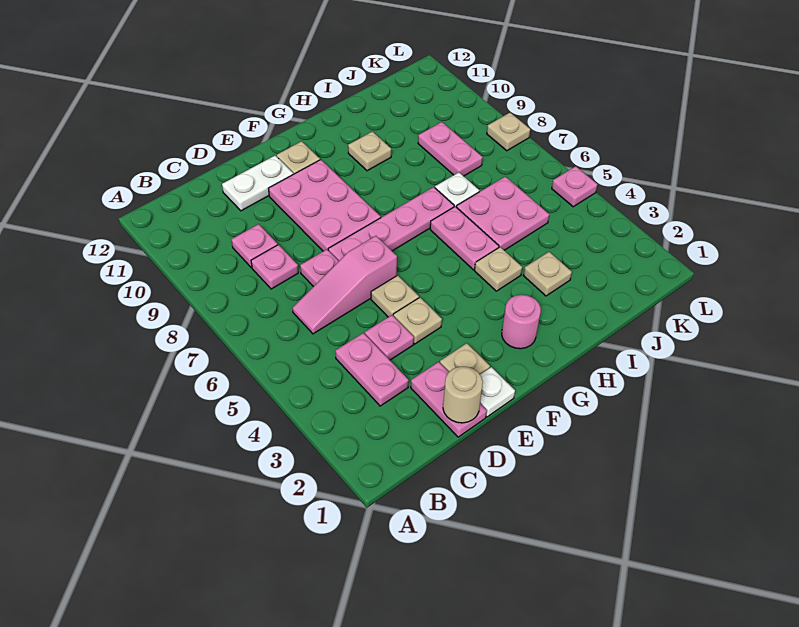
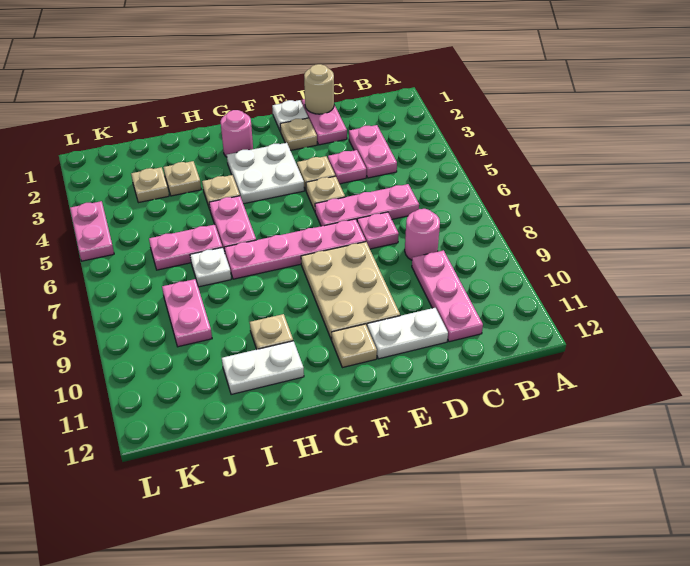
pink 1x3 slope [292,236,397,334] -> pink 1x3 plate [315,184,419,226]
pink 1x1 plate [251,245,298,289] -> pink 1x1 round brick [405,209,440,260]
pink 1x1 plate [232,224,278,268] -> pink 1x3 plate [412,250,483,342]
pink 2x3 plate [268,160,381,251] -> tan 2x3 plate [301,242,400,340]
none -> white 2x2 plate [227,143,304,204]
none -> white 1x2 plate [222,341,304,395]
pink 2x2 plate [456,177,549,250] -> pink 1x2 plate [149,225,222,270]
pink 1x1 plate [552,166,598,207] -> pink 1x2 plate [70,201,114,261]
tan 1x1 plate [487,113,530,151] -> tan 1x1 plate moved to [131,167,169,203]

